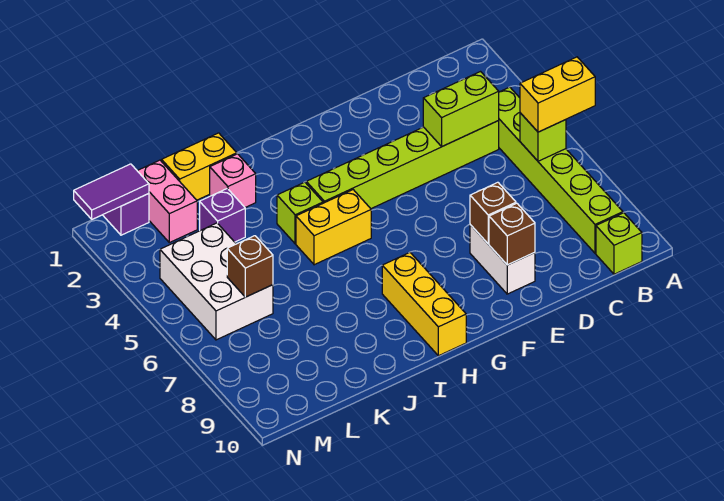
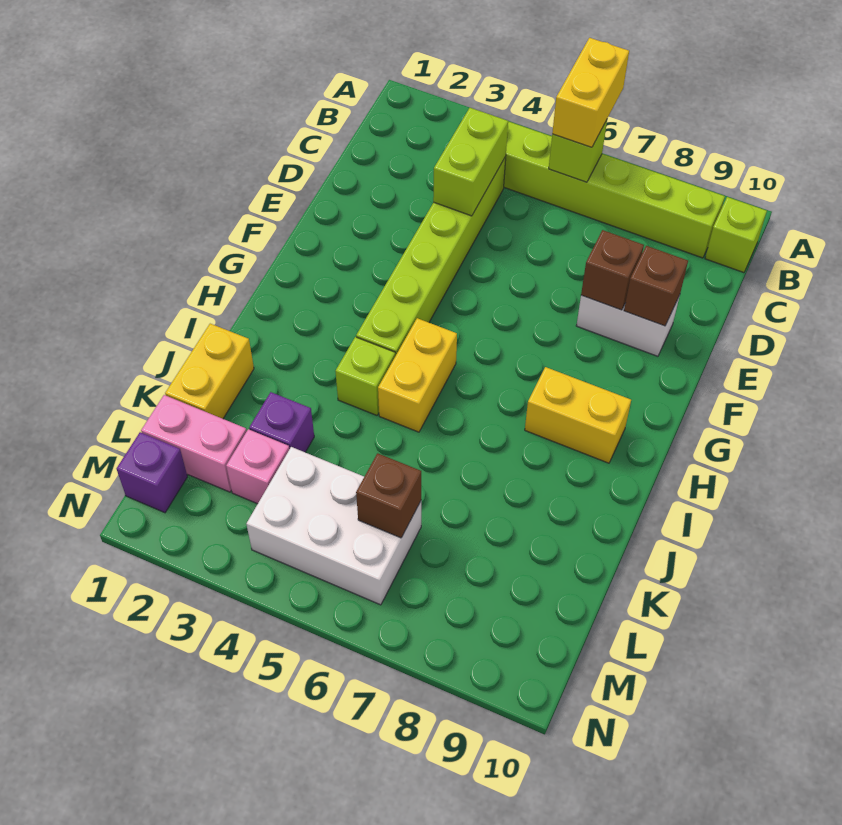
yellow 1x3 brick [382,252,466,356] -> yellow 1x2 brick [525,367,631,463]
pink 1x1 brick [210,154,256,207] -> pink 1x1 brick moved to [226,429,289,504]
purple 1x2 tile [74,164,149,219] -> none

